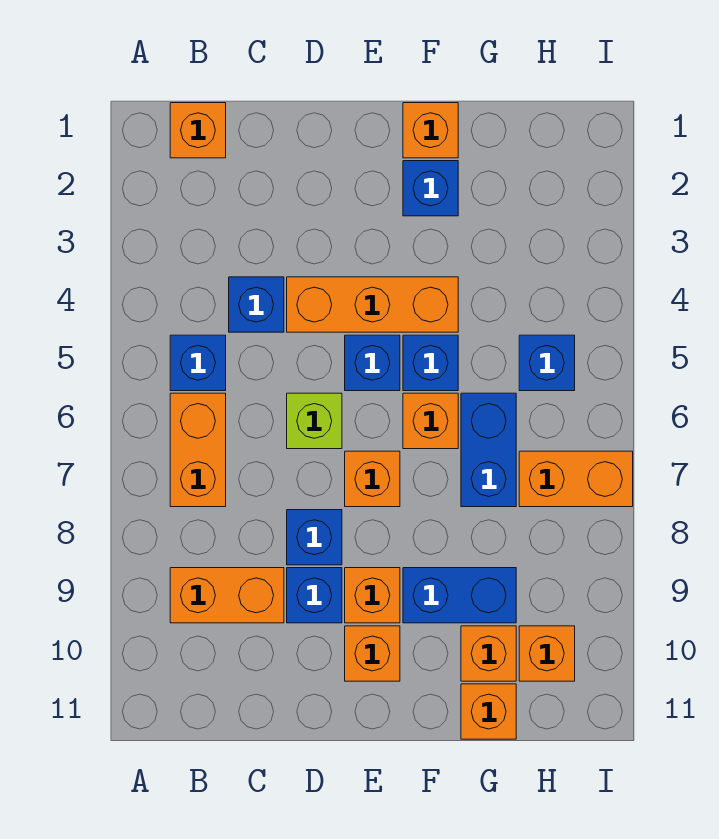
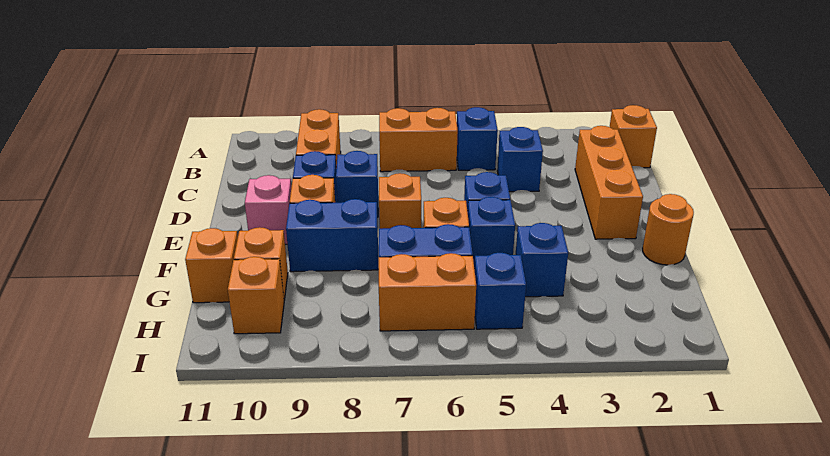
orange 1x3 brick [287,277,458,332] -> orange 1x3 brick moved to [575,126,643,239]
lime 1x1 brick [287,393,342,449] -> none
orange 1x1 brick [345,626,400,681] -> pink 1x1 brick [245,175,291,244]
orange 1x1 brick [403,103,458,158] -> orange 1x1 round brick [643,194,694,265]
blue 1x1 brick [403,161,458,216] -> blue 1x1 brick moved to [516,223,568,297]
blue 1x2 brick [403,568,516,623] -> blue 1x2 brick turned to [286,199,378,272]
orange 1x2 brick [519,451,633,507] -> orange 1x2 brick turned to [379,253,476,331]

